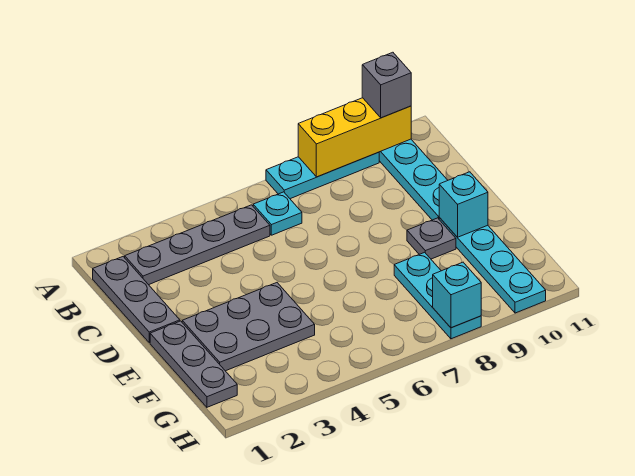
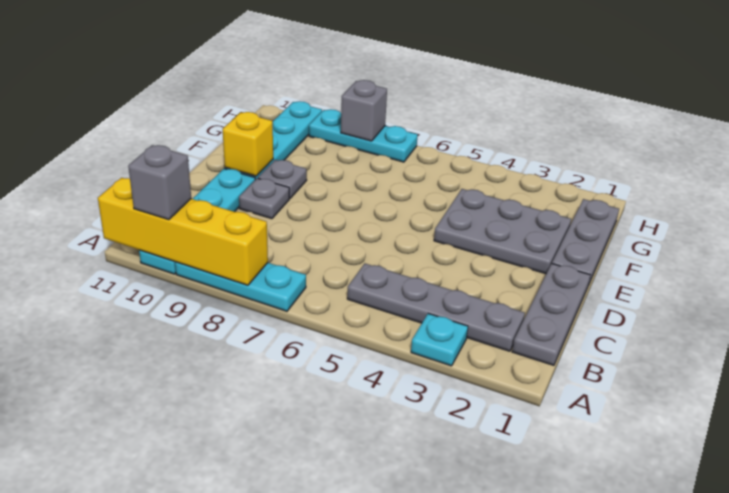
yellow 1x3 brick [298,98,411,177] -> yellow 1x4 brick [98,178,268,285]
cyan 1x1 plate [253,192,302,235] -> cyan 1x1 plate moved to [411,314,468,366]
none -> grey 1x1 plate [239,178,289,219]
cyan 1x1 brick [439,172,488,237] -> yellow 1x1 brick [223,112,273,176]
cyan 1x3 plate [394,252,481,339] -> cyan 1x3 plate turned to [309,109,418,162]
cyan 1x1 brick [433,262,481,328] -> grey 1x1 brick [341,80,387,141]

